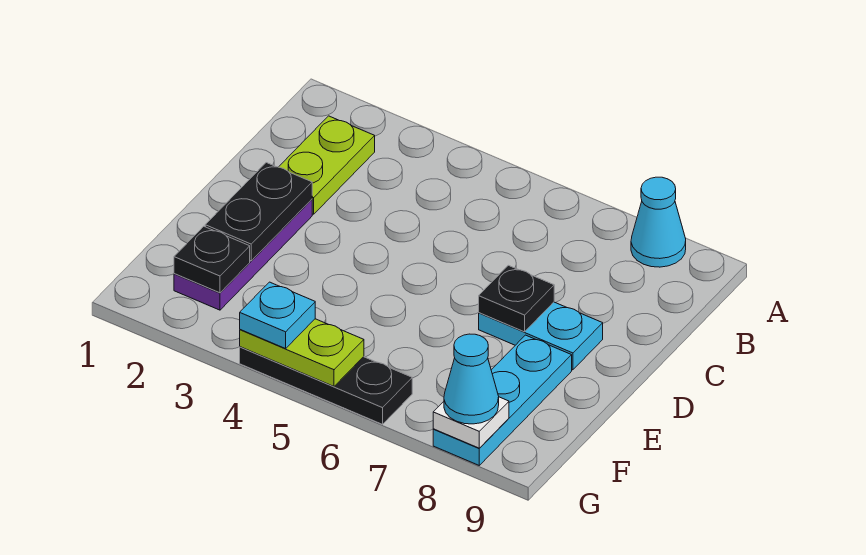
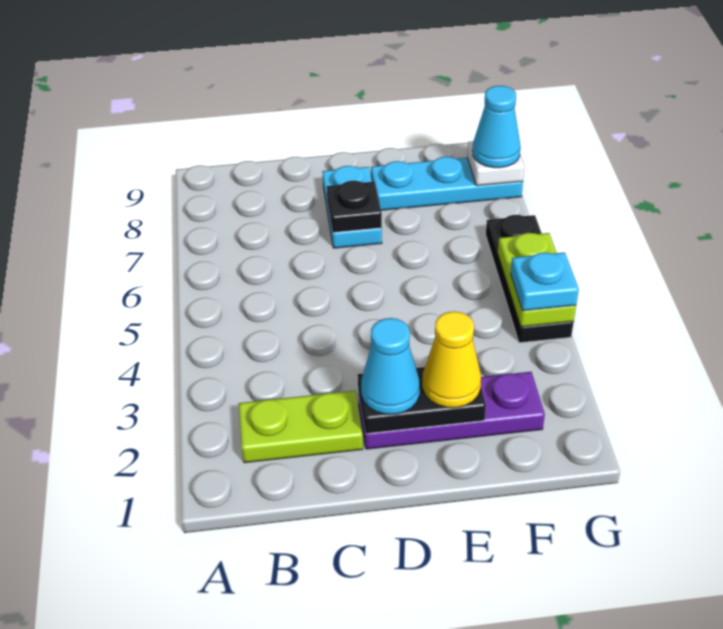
cyan 1x1 cone [631,177,686,267] -> cyan 1x1 cone moved to [361,318,420,414]
none -> yellow 1x1 cone [422,311,481,408]
black 1x1 plate [174,226,250,293] -> none

